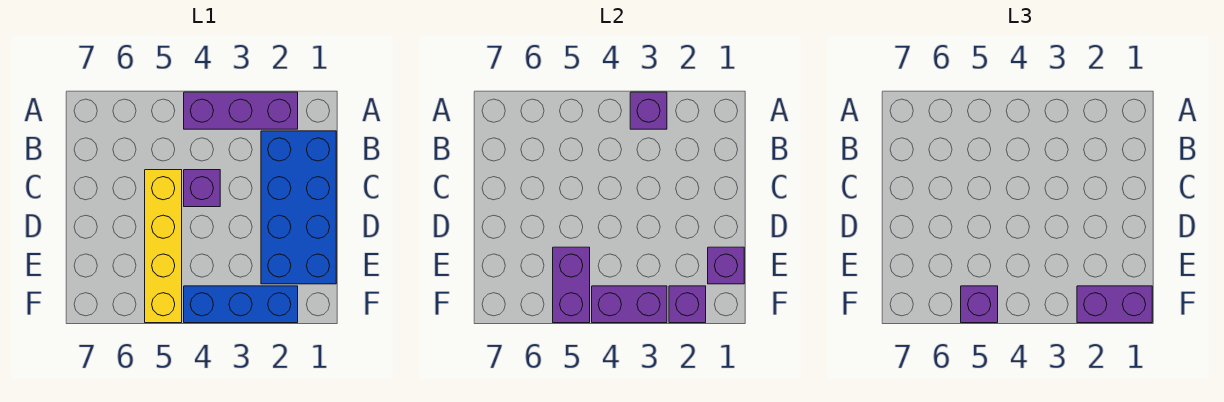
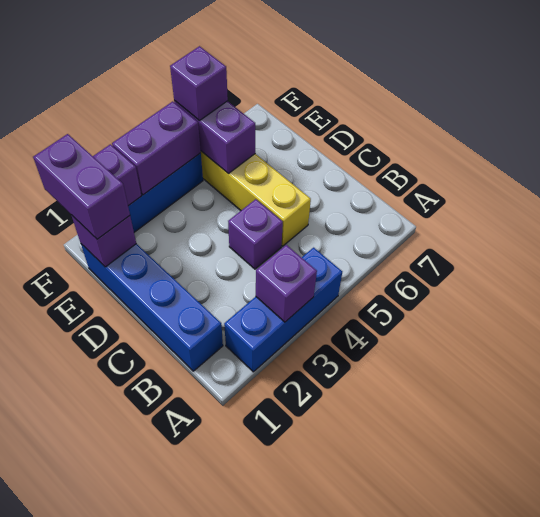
purple 1x3 brick [184,92,298,129] -> blue 1x3 brick [224,248,342,372]
blue 2x4 brick [261,131,336,284] -> blue 1x4 brick [81,244,223,371]
purple 1x2 brick [1077,286,1152,323] -> purple 1x2 brick turned to [33,134,130,239]

